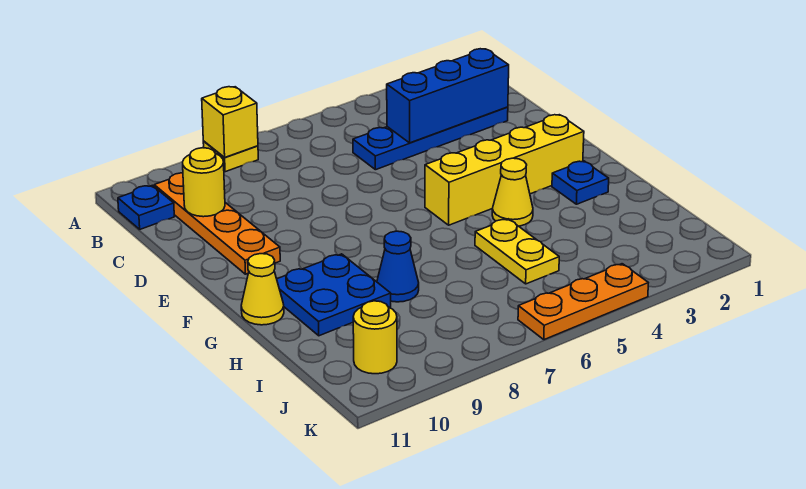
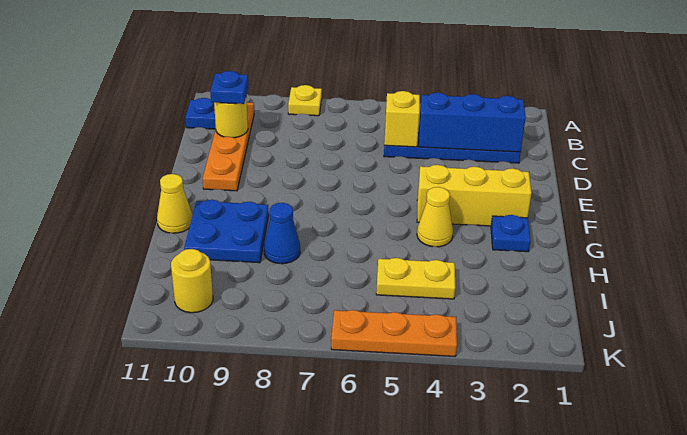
yellow 1x1 brick [202,87,258,158] -> yellow 1x1 brick moved to [384,91,420,147]
none -> blue 1x1 plate [210,71,248,104]
yellow 1x4 brick [425,115,584,225] -> yellow 1x3 brick [417,165,532,226]
yellow 1x2 plate [475,219,559,284] -> yellow 1x2 plate turned to [376,258,455,299]

